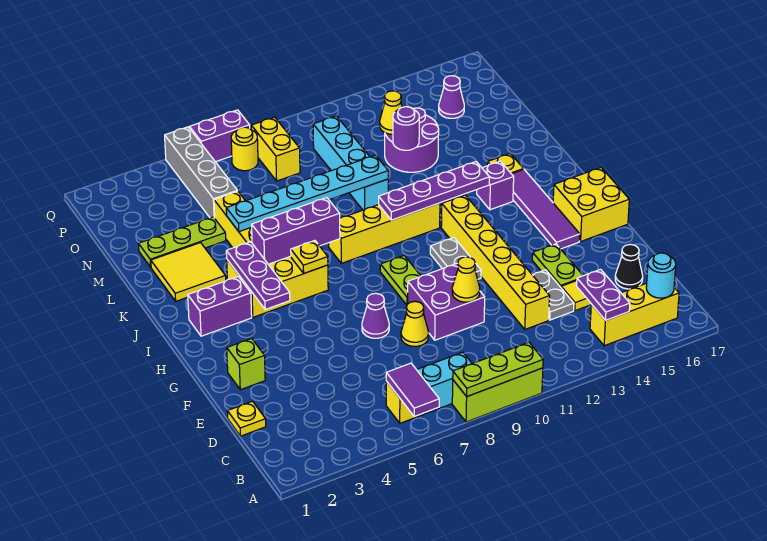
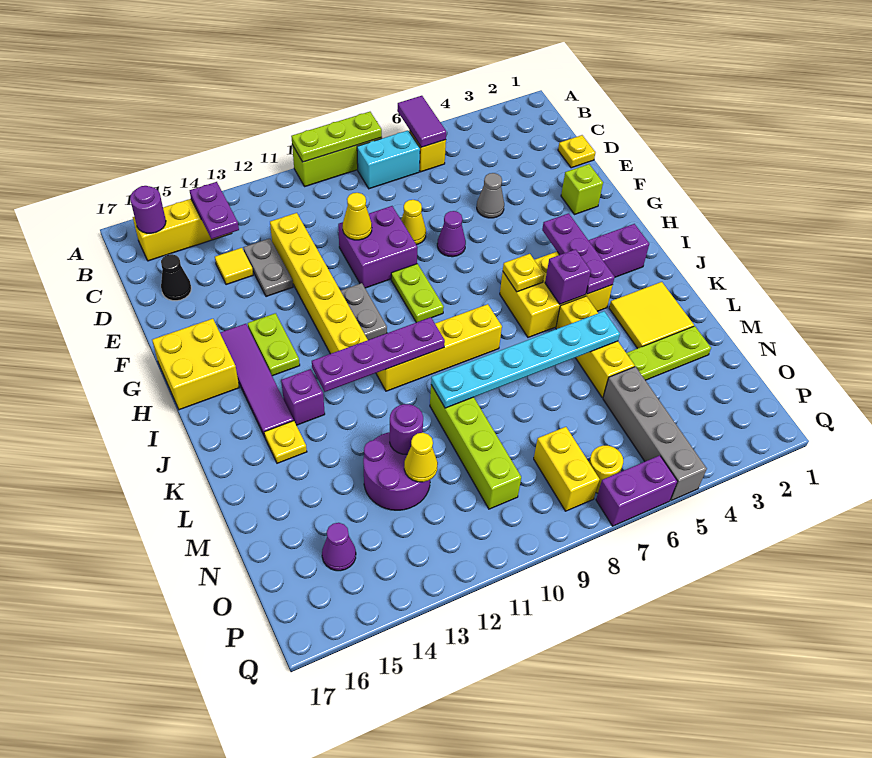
cyan 1x1 round brick [646,253,676,298] -> purple 1x1 round brick [130,186,166,233]
none -> grey 1x1 cone [477,173,504,218]
lime 1x2 plate [532,244,583,287] -> lime 1x2 plate moved to [248,313,300,376]
purple 1x3 brick [252,198,340,264] -> purple 1x1 brick [545,249,591,304]
cyan 1x4 brick [313,116,388,210] -> lime 1x4 brick [430,385,521,509]

